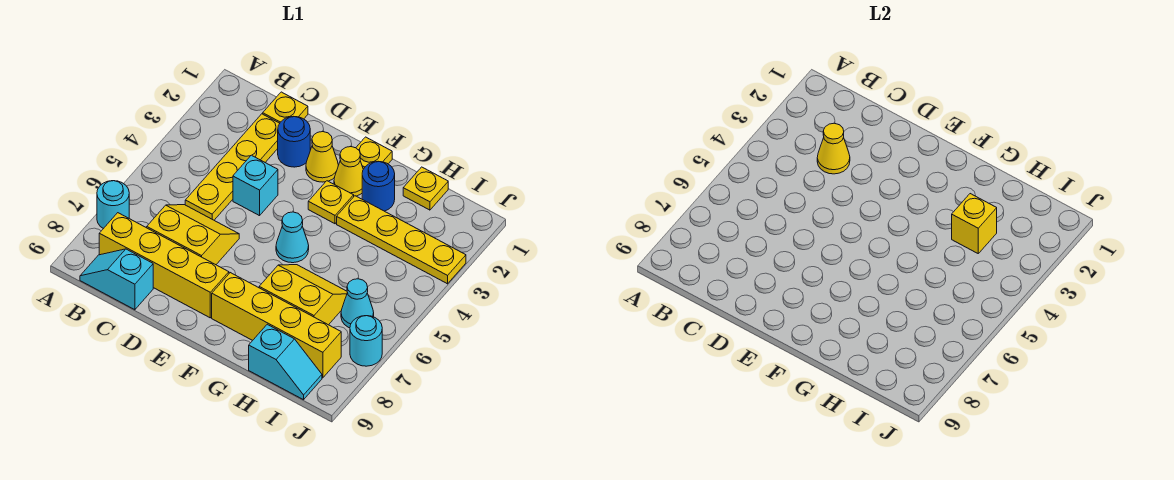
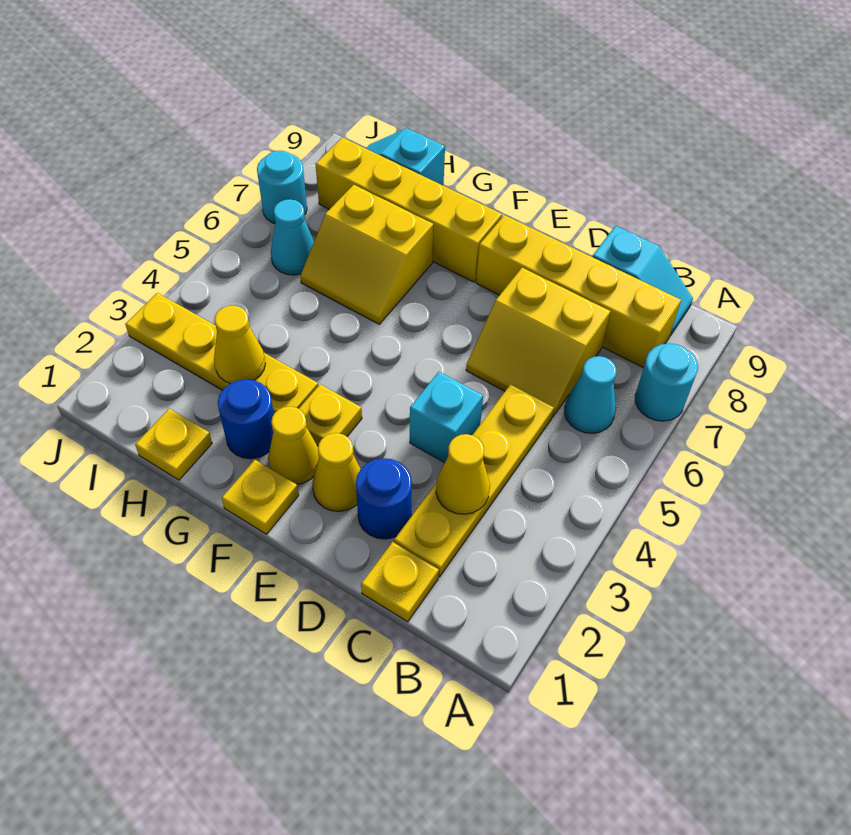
cyan 1x1 cone [276,212,309,263] -> cyan 1x1 cone moved to [565,356,617,433]
yellow 1x1 brick [952,194,997,253] -> yellow 1x1 cone [214,306,265,384]

